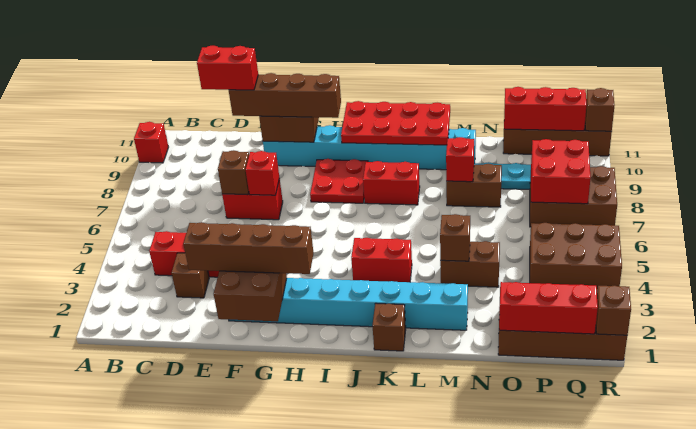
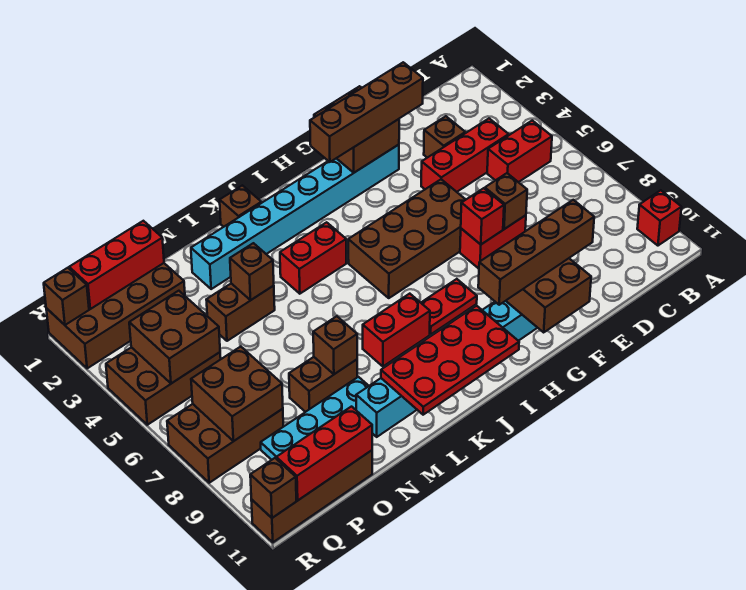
red 1x2 brick [197,46,258,90] -> red 1x2 brick moved to [487,121,552,182]
none -> brown 2x4 brick [348,179,466,298]
red 2x2 plate [310,159,368,203] -> red 1x2 plate [421,279,477,334]
red 1x1 brick [446,137,474,182] -> brown 1x1 brick [313,316,357,374]
none -> brown 2x2 brick [129,291,220,383]
red 2x2 brick [531,139,590,204] -> brown 2x2 brick [191,347,283,441]

